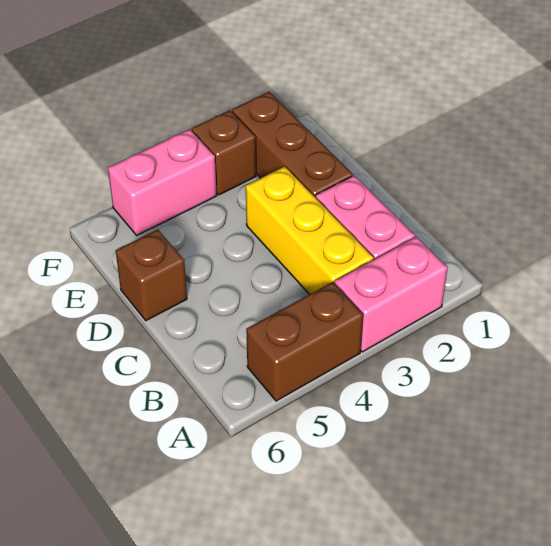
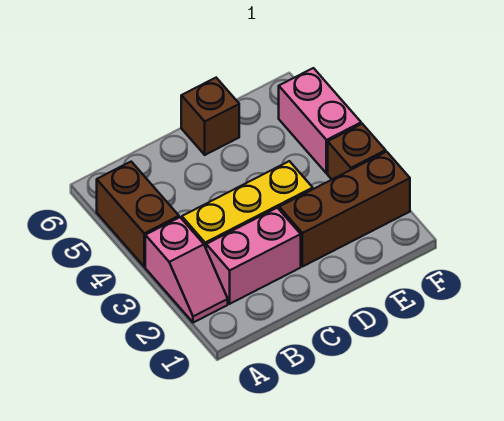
pink 1x2 brick [335,237,447,352] -> pink 1x2 slope [145,217,228,323]

